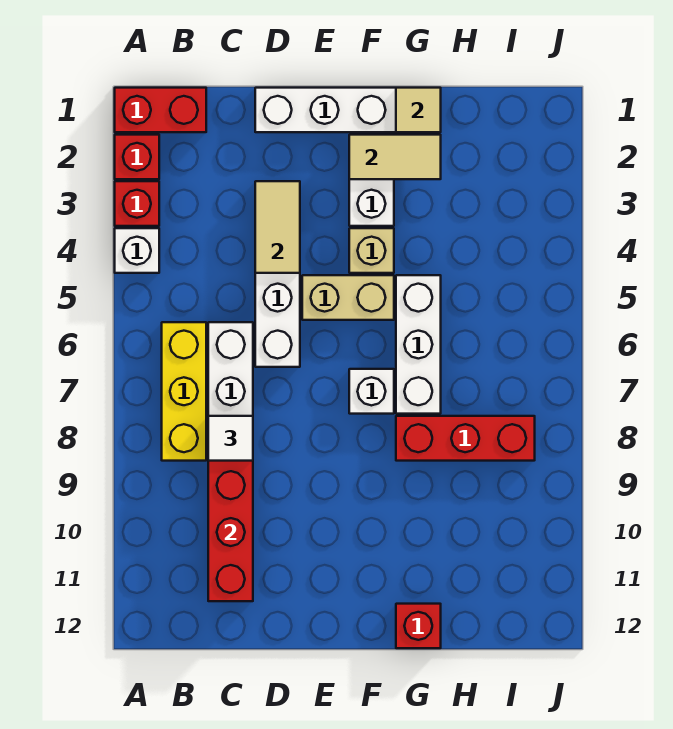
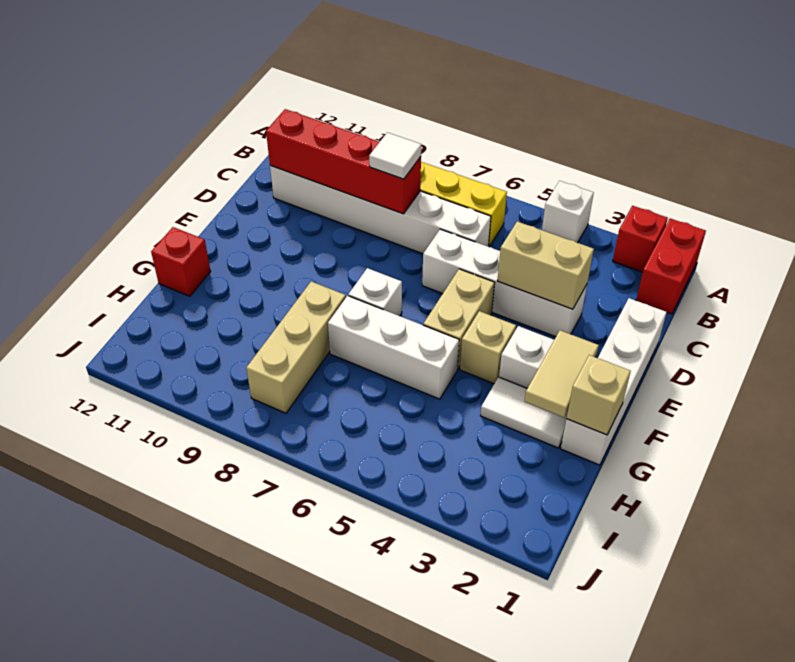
red 1x1 brick [115,181,159,226] -> none
tan 1x2 tile [255,181,300,273] -> tan 1x2 brick [497,221,594,309]
tan 1x1 tile [396,88,441,132] -> tan 1x1 brick [567,355,631,435]
none -> white 1x2 tile [481,377,568,448]
red 1x3 brick [396,416,535,461] -> tan 1x3 brick [246,281,346,413]

